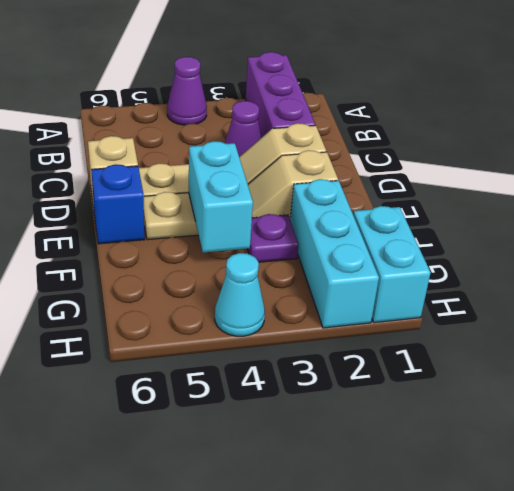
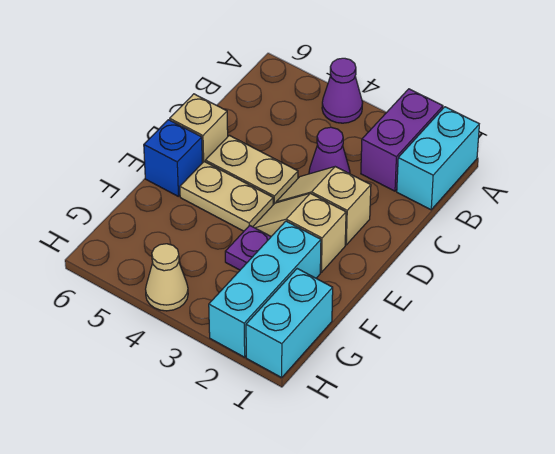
purple 1x3 brick [246,52,315,138] -> purple 1x2 brick [361,89,443,191]
cyan 1x2 brick [189,141,253,252] -> cyan 1x2 brick moved to [397,107,479,210]
cyan 1x1 cone [215,253,265,336] -> tan 1x1 cone [146,244,188,311]

